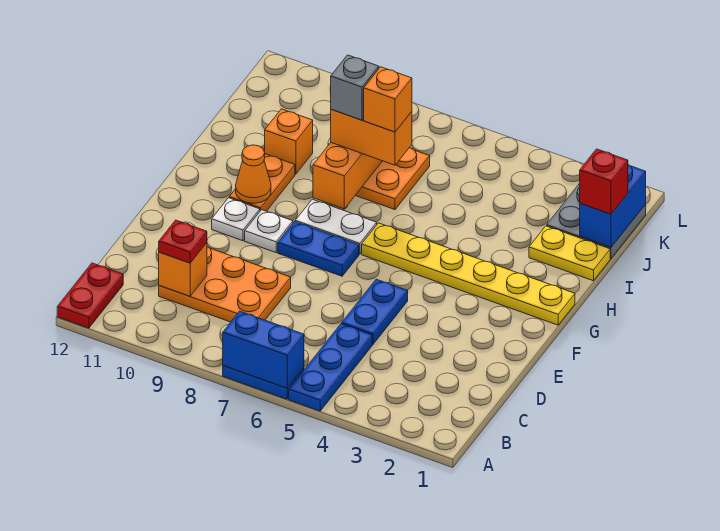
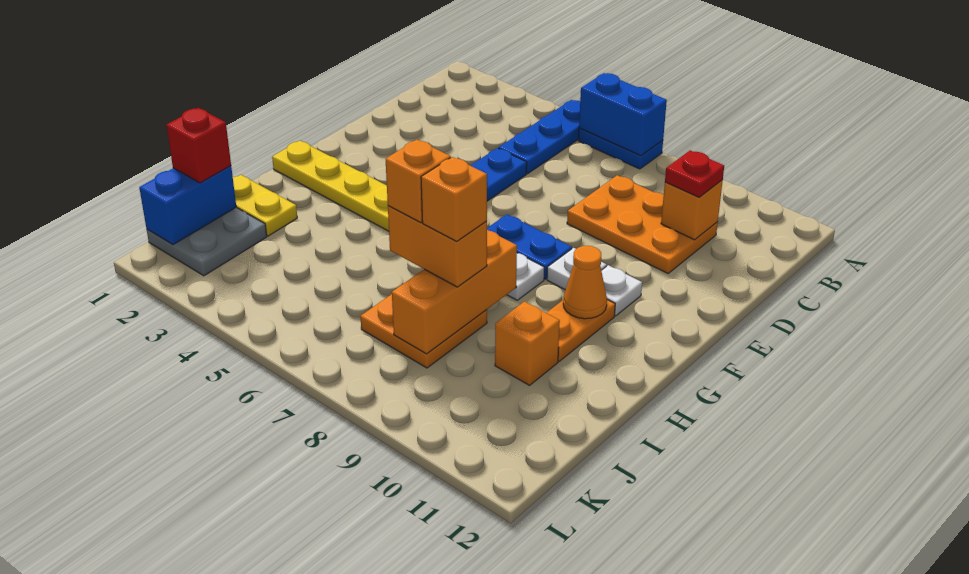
red 1x2 plate [57,263,123,328] -> none
grey 1x1 brick [330,55,379,120] -> orange 1x1 brick [421,157,487,241]

